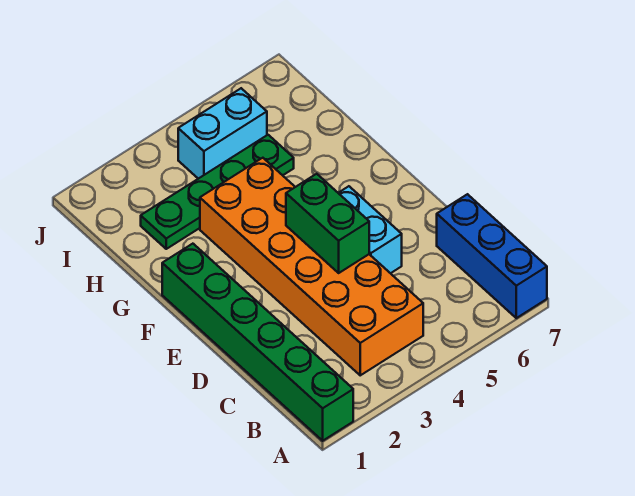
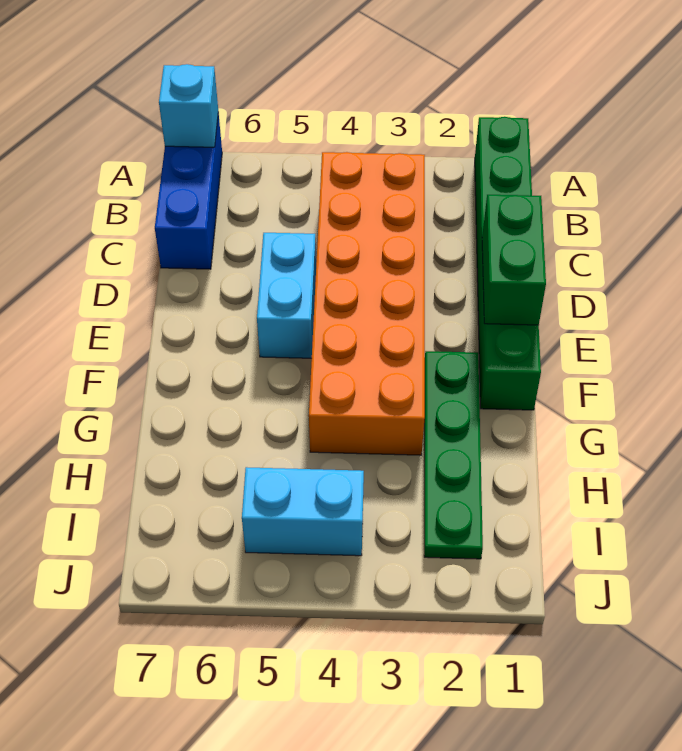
none -> cyan 1x1 brick [159,64,218,147]
green 1x2 brick [286,174,369,273] -> green 1x2 brick moved to [482,195,546,325]
green 1x4 plate [141,135,294,249] -> green 1x4 plate turned to [424,351,483,559]

